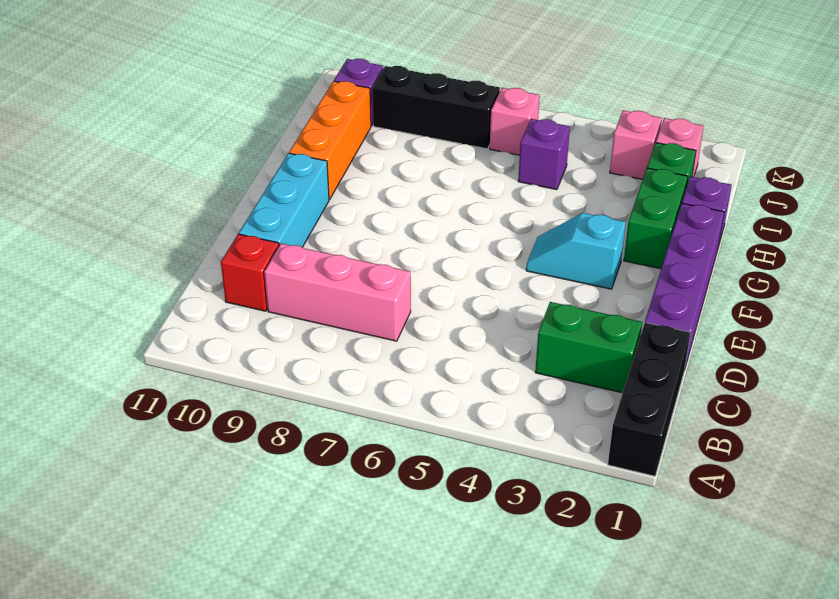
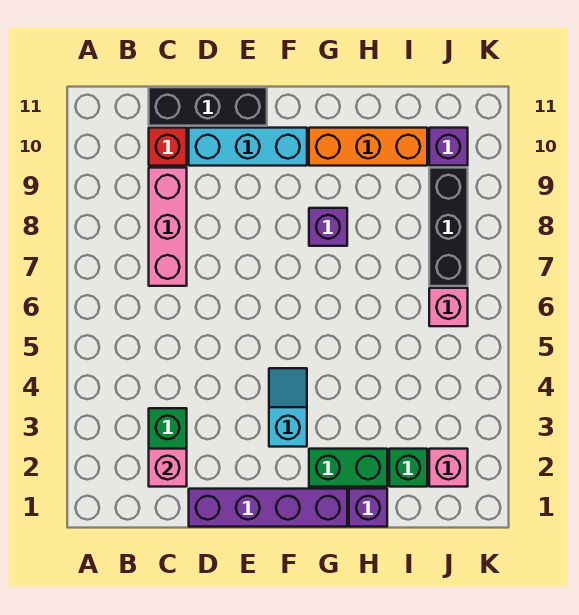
black 1x3 brick [608,323,691,476] -> black 1x3 brick moved to [149,87,267,126]
purple 1x1 brick [518,119,570,190] -> purple 1x1 brick moved to [309,208,347,246]
pink 1x1 brick [610,110,662,179] -> pink 1x1 brick moved to [149,449,187,487]

